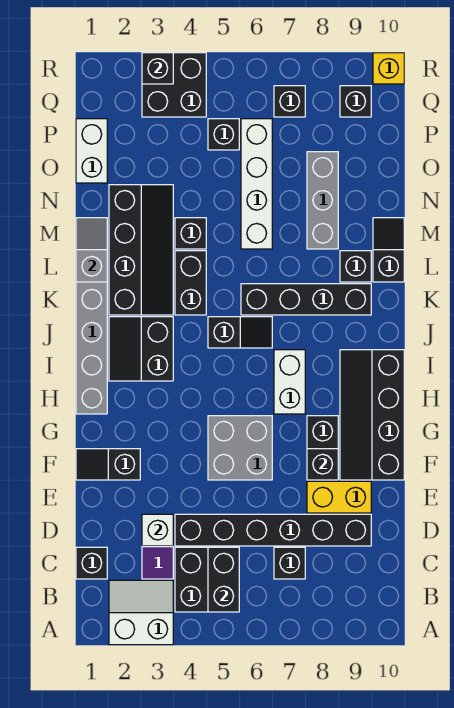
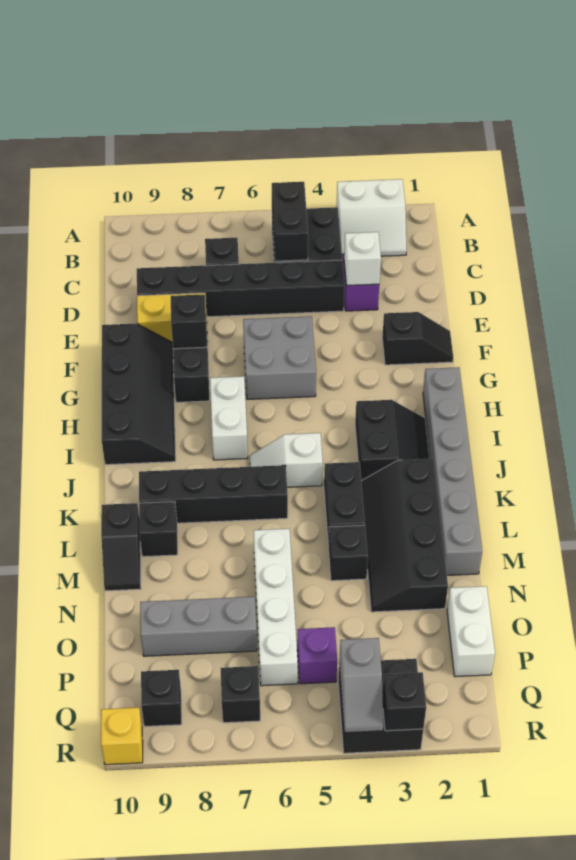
black 1x1 brick [76,547,107,579] -> none
black 1x2 slope [208,317,272,348] -> white 1x2 slope [250,433,323,487]
grey 1x2 slope [76,218,107,282] -> grey 1x2 slope moved to [339,638,383,733]
grey 1x3 brick [307,152,338,249] -> grey 1x3 brick turned to [140,597,257,656]
black 1x1 brick [208,119,239,150] -> purple 1x1 brick [297,627,337,684]

